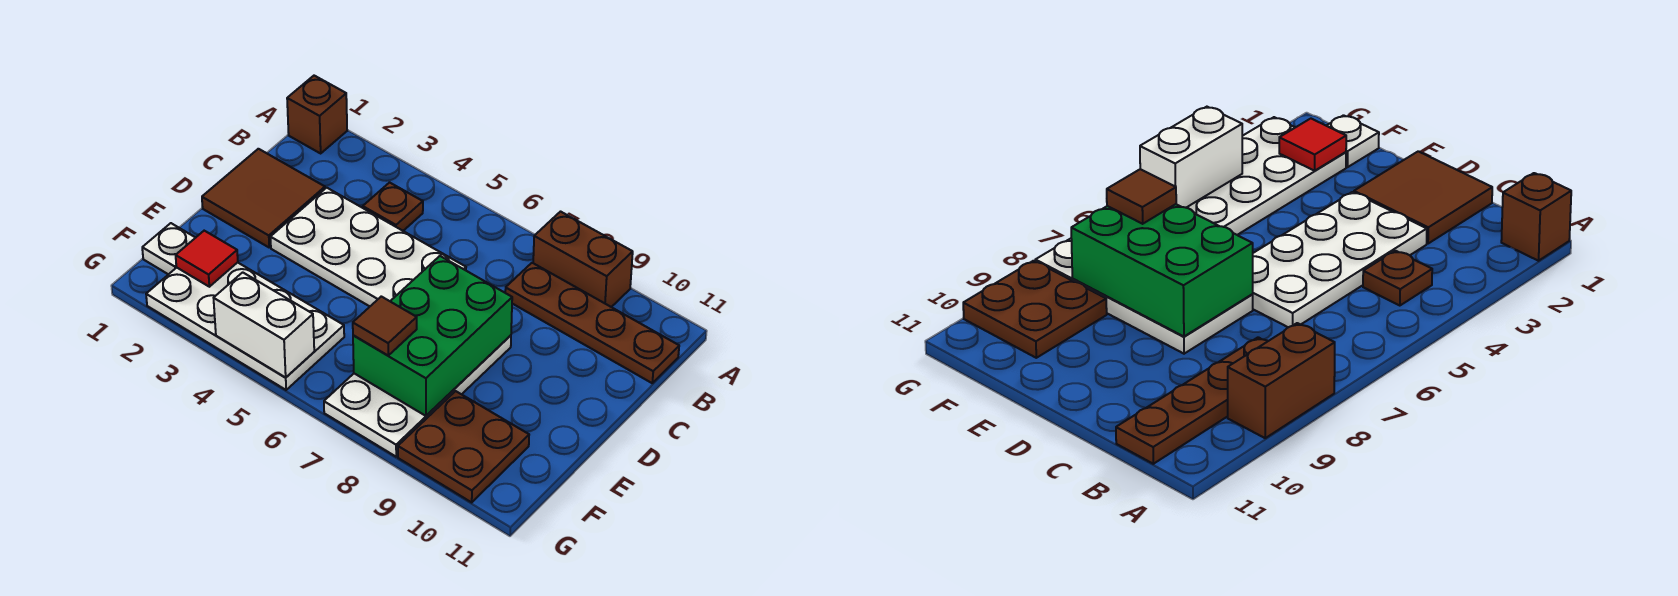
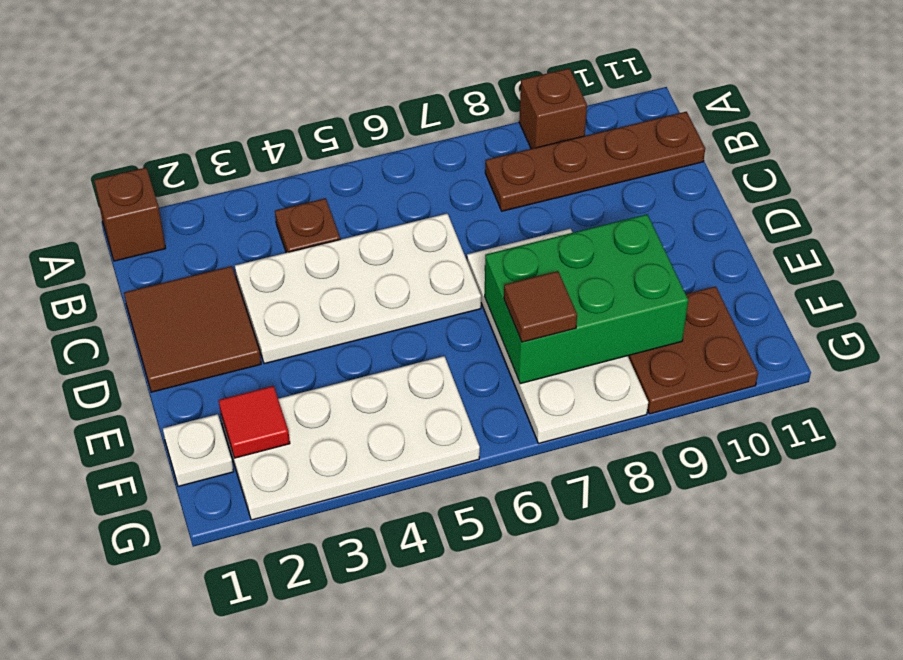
brown 1x2 brick [533,212,633,307] -> brown 1x1 brick [519,68,587,149]
green 2x3 brick [353,256,512,416] -> green 2x3 brick turned to [485,214,688,384]
white 1x2 brick [214,272,314,378] -> none

